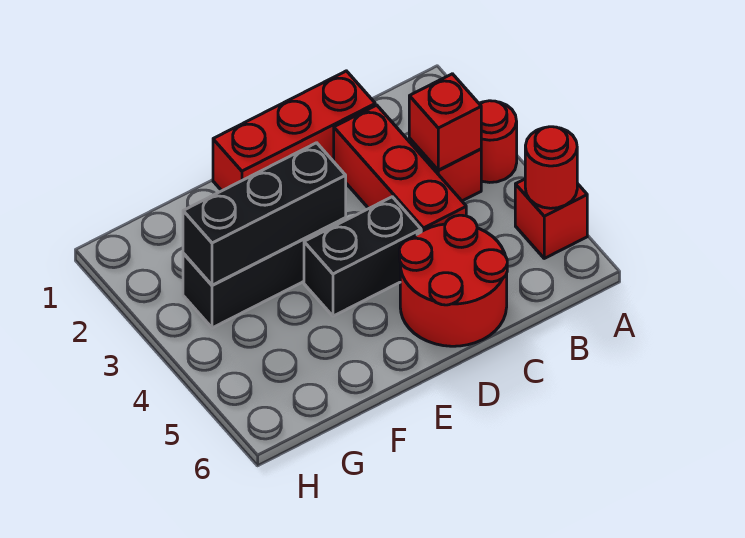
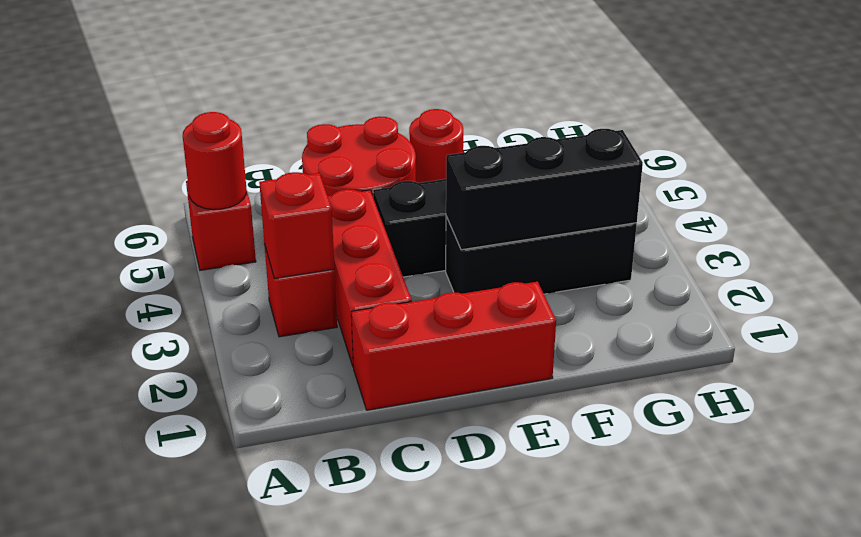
red 1x1 round brick [479,101,517,182] -> red 1x1 round brick moved to [409,109,463,183]

